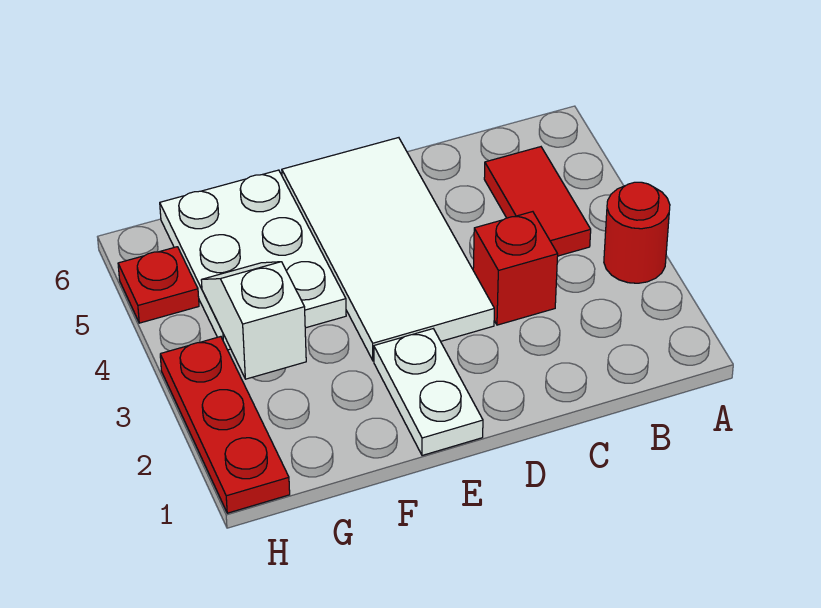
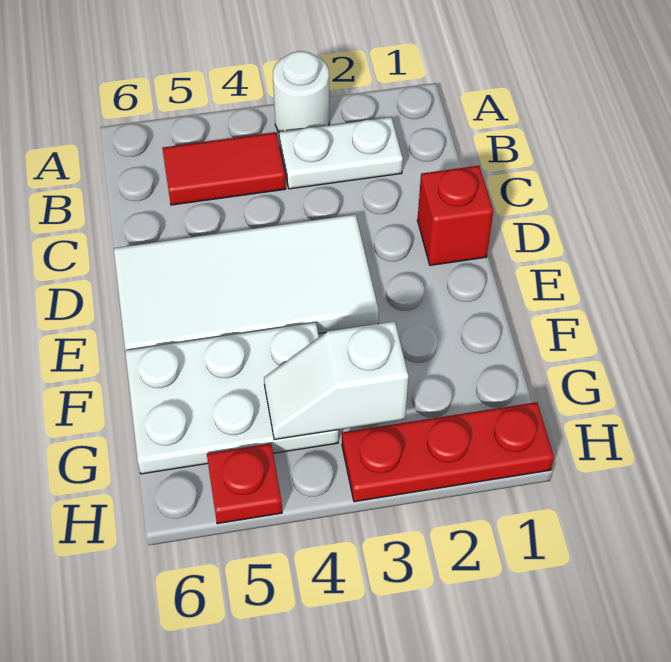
red 1x1 round brick [604,182,670,283] -> white 1x1 round brick [273,51,329,132]
red 1x1 brick [473,212,558,325] -> red 1x1 brick moved to [417,166,493,265]
white 1x2 plate [374,329,483,455] -> white 1x2 plate moved to [279,117,403,189]

